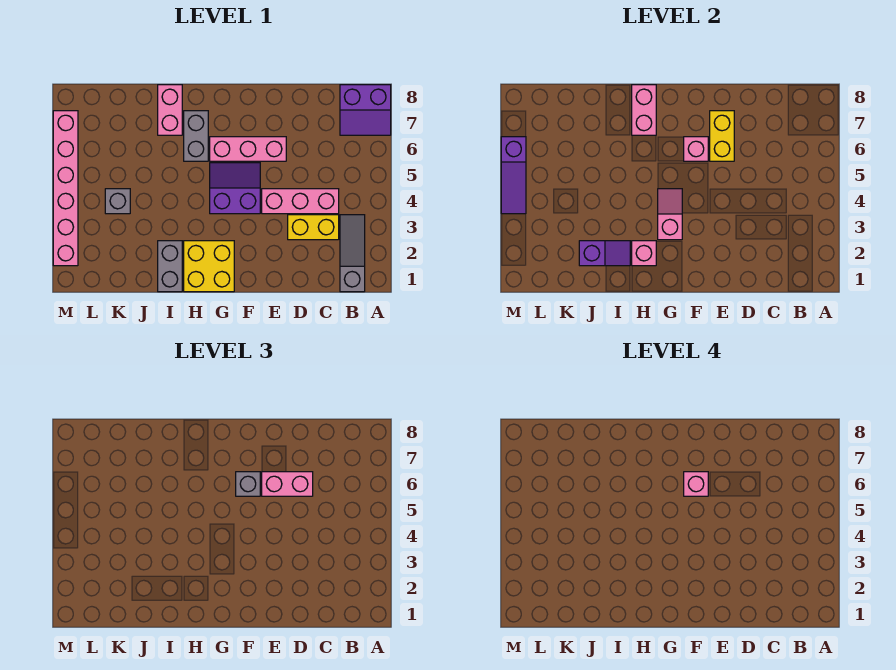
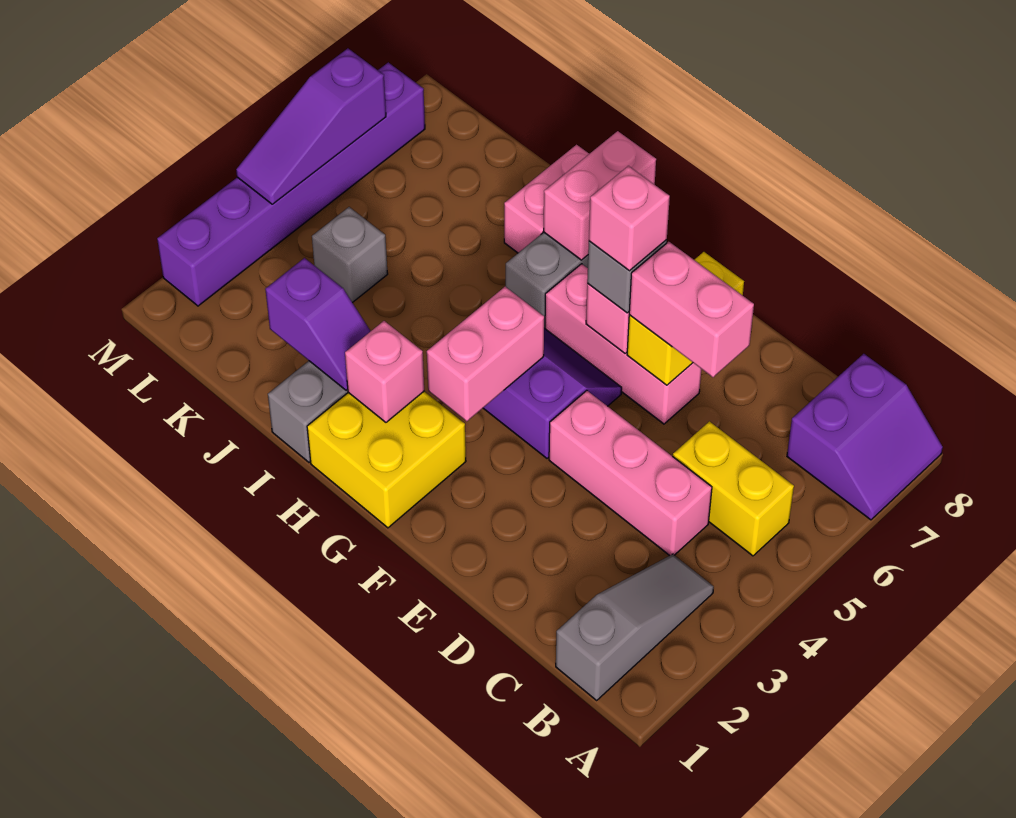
purple 2x2 slope [340,85,391,135] -> purple 2x2 slope turned to [787,354,943,520]
yellow 1x2 brick [288,215,339,240] -> yellow 1x2 brick moved to [673,421,794,556]
pink 1x2 slope [658,189,682,240] -> pink 1x2 brick [427,287,544,421]
pink 1x6 brick [53,111,78,266] -> purple 1x6 brick [157,62,425,306]

